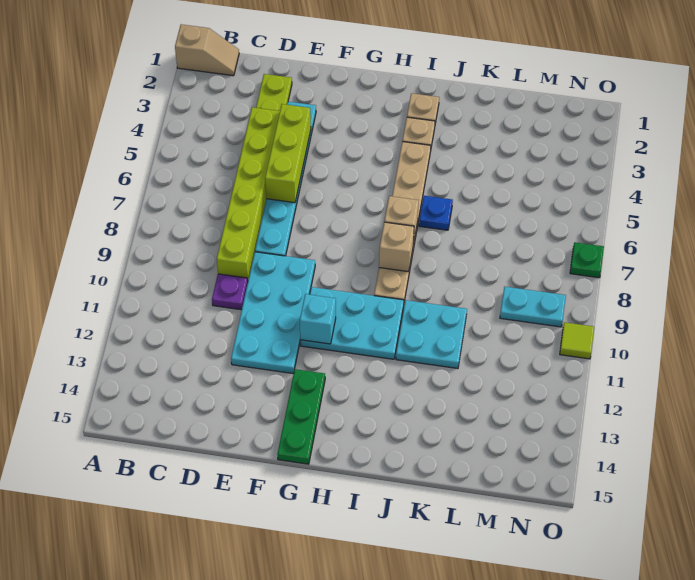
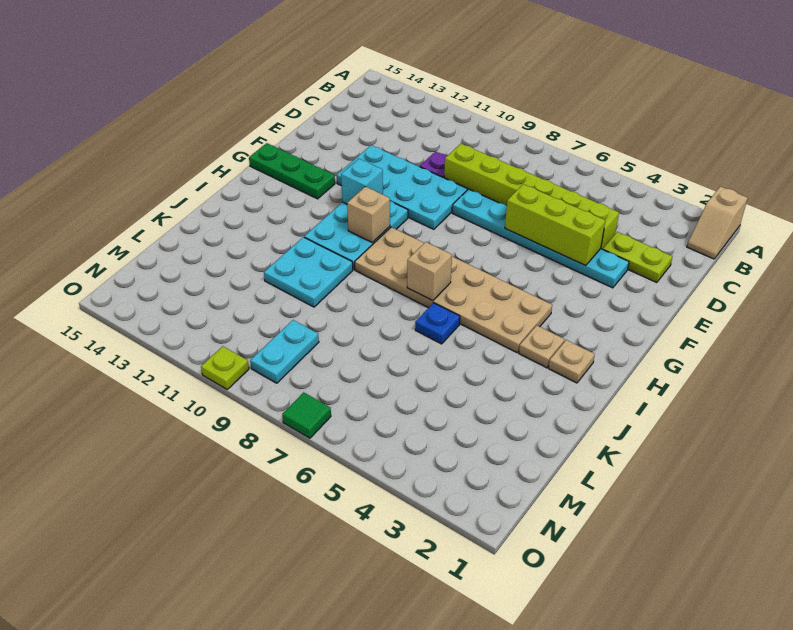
tan 1x6 plate [374,142,431,301] -> tan 2x6 plate [355,227,552,352]
tan 1x1 brick [379,222,414,272] -> tan 1x1 brick moved to [347,187,390,243]
green 1x1 plate [570,242,604,278] -> green 1x1 tile [282,392,331,438]
lime 1x1 tile [560,322,594,359] -> lime 1x1 plate [201,346,249,389]

